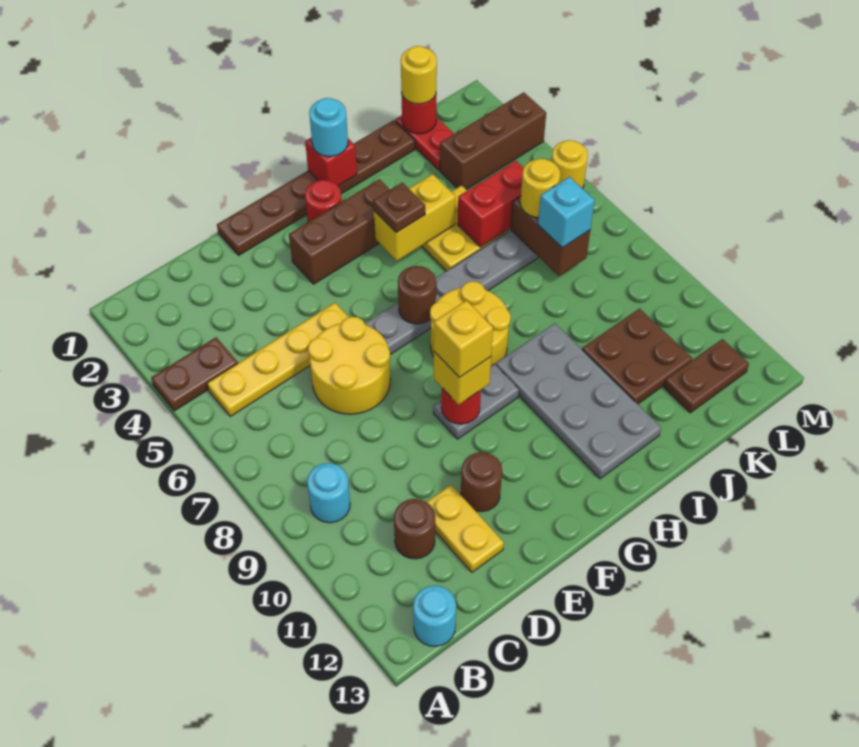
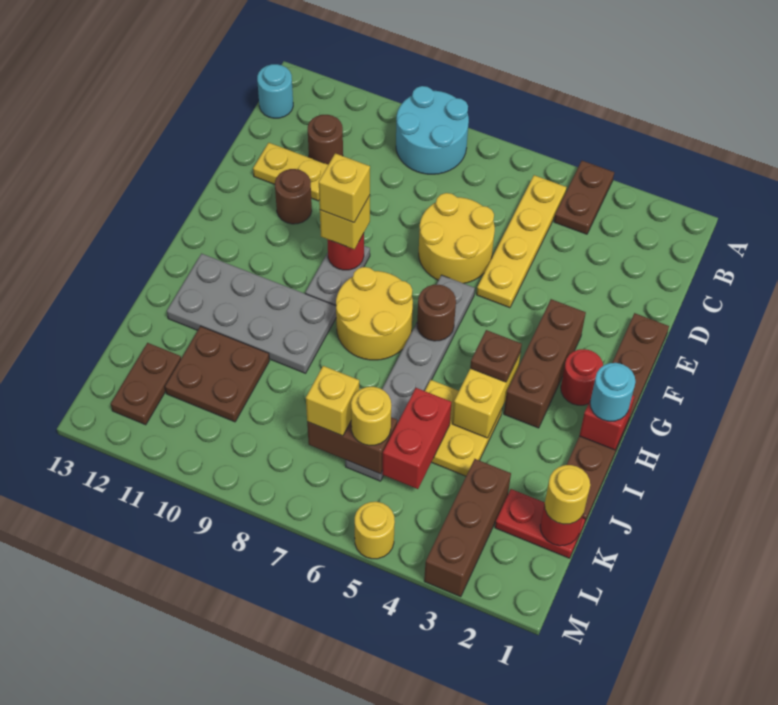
cyan 1x1 round brick [307,463,350,523] -> cyan 2x2 round brick [396,86,469,174]
cyan 1x1 brick [538,177,595,248] -> yellow 1x1 brick [306,366,359,436]

